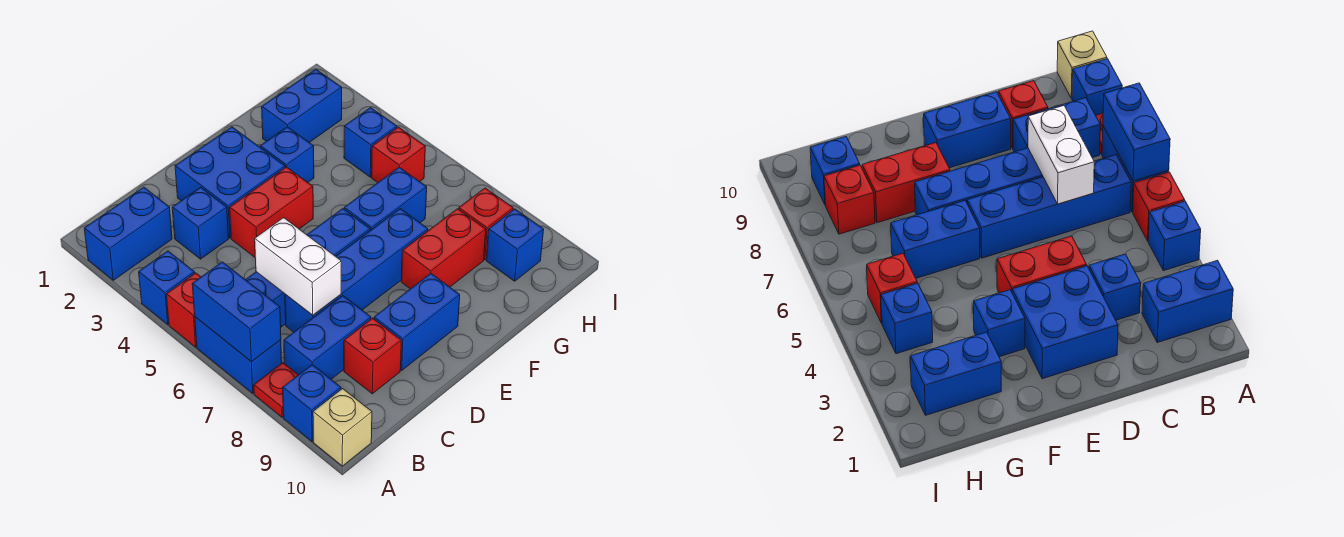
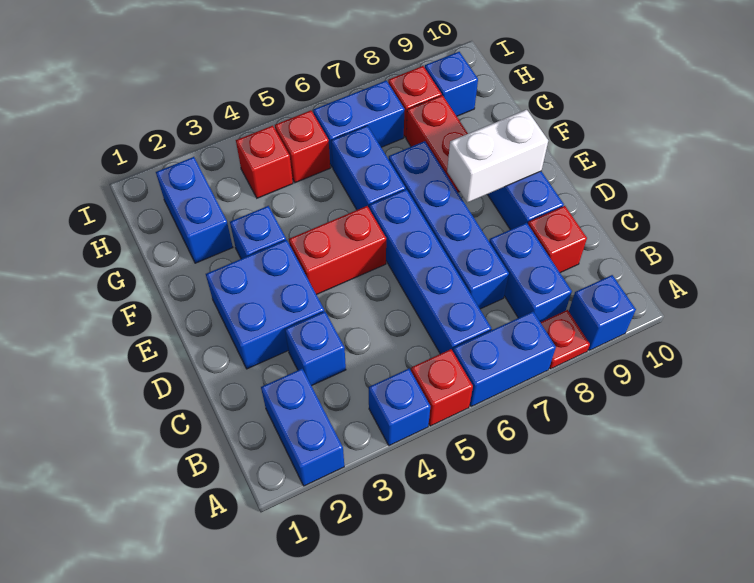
blue 1x2 brick [192,262,281,362] -> blue 1x2 brick moved to [313,81,405,167]
tan 1x1 brick [313,389,372,466] -> none
white 1x2 brick [255,218,341,315] -> white 1x2 brick moved to [447,110,548,203]
red 1x2 brick [230,167,313,257] -> red 1x2 brick turned to [289,206,386,295]
blue 1x1 brick [344,108,397,177] -> red 1x1 brick [236,126,293,198]

